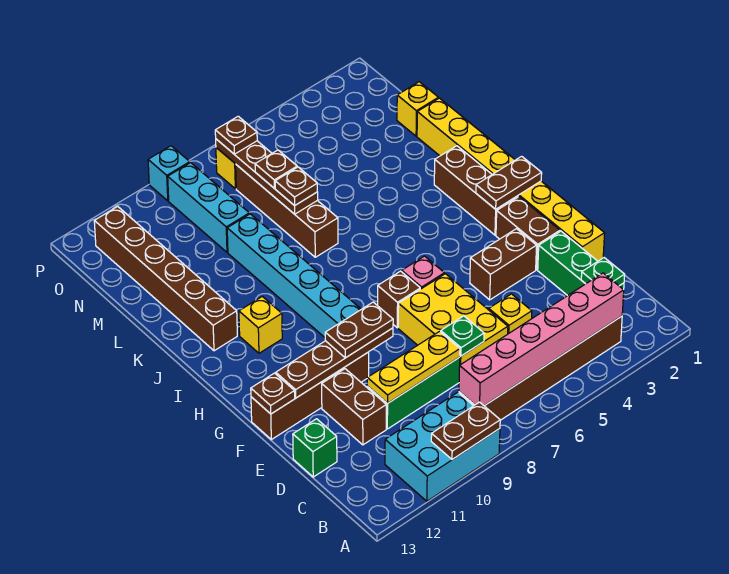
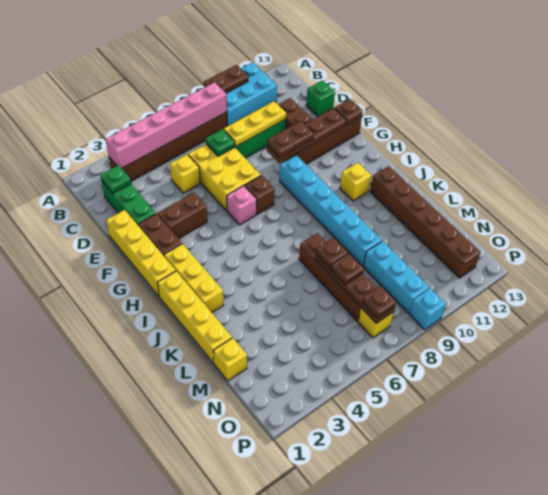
brown 1x2 plate [476,156,542,209] -> none
brown 1x3 brick [434,146,518,235] -> yellow 1x3 brick [164,244,224,312]

